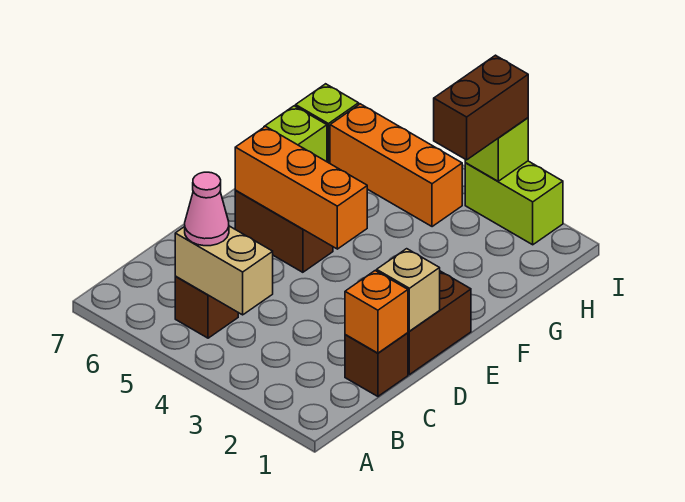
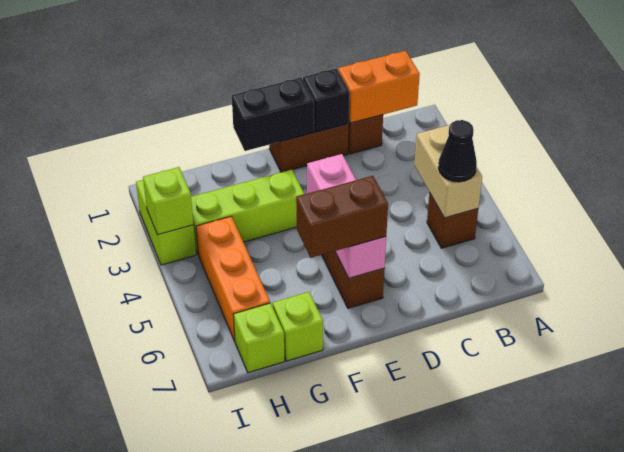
pink 1x1 cone [185,172,229,246] -> black 1x1 cone [438,120,477,182]
orange 1x1 brick [345,271,408,353] -> orange 1x2 brick [338,51,420,123]
tan 1x1 brick [377,249,440,331] -> black 1x1 brick [303,68,350,132]
none -> black 1x2 brick [232,78,314,151]
orange 1x3 brick [235,126,367,249] -> pink 1x3 brick [307,154,386,278]
none -> lime 1x3 brick [191,170,304,253]
brown 1x2 brick [434,55,528,160] -> brown 1x2 brick moved to [296,176,388,258]

